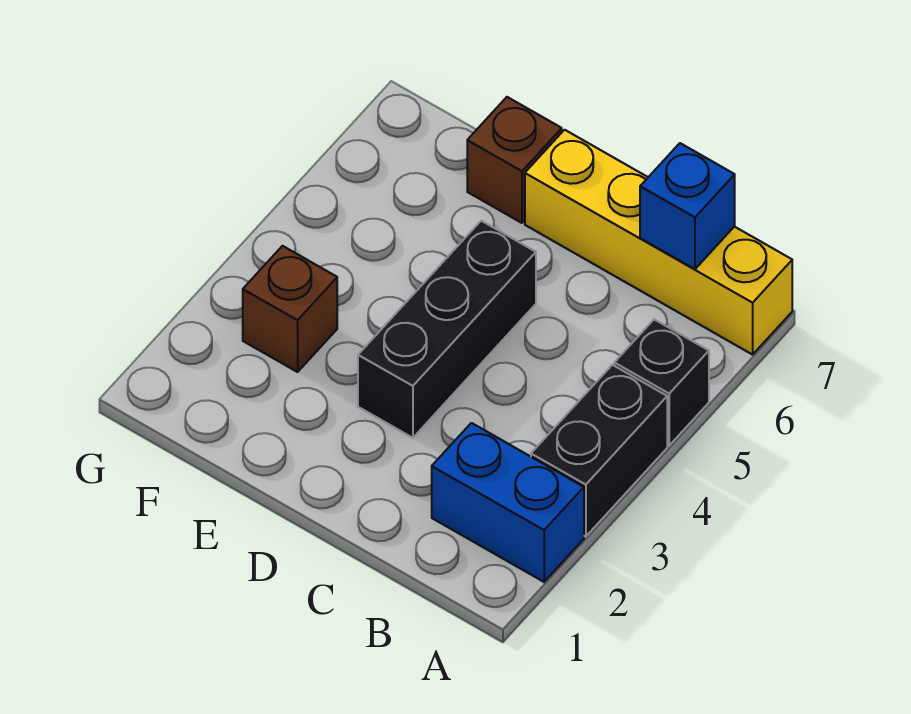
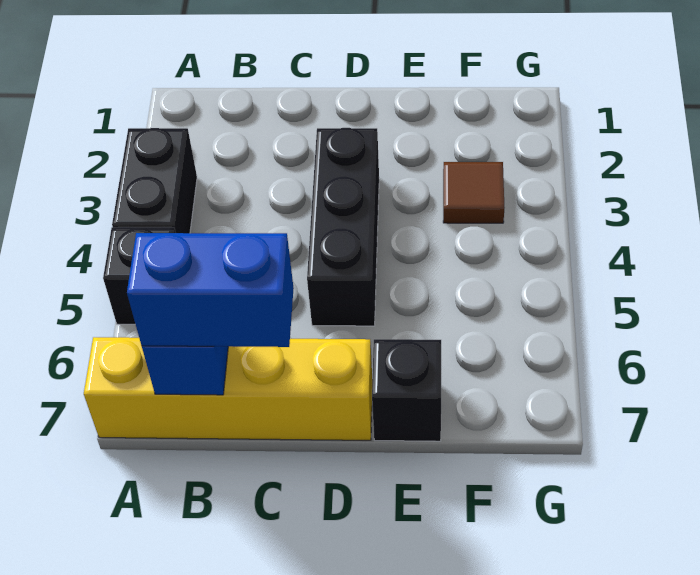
blue 1x2 brick [432,423,584,582] -> blue 1x2 brick moved to [127,233,294,347]
brown 1x1 brick [467,97,562,223] -> black 1x1 brick [372,339,441,441]
brown 1x1 brick [243,246,337,372] -> brown 1x1 tile [443,162,505,223]

